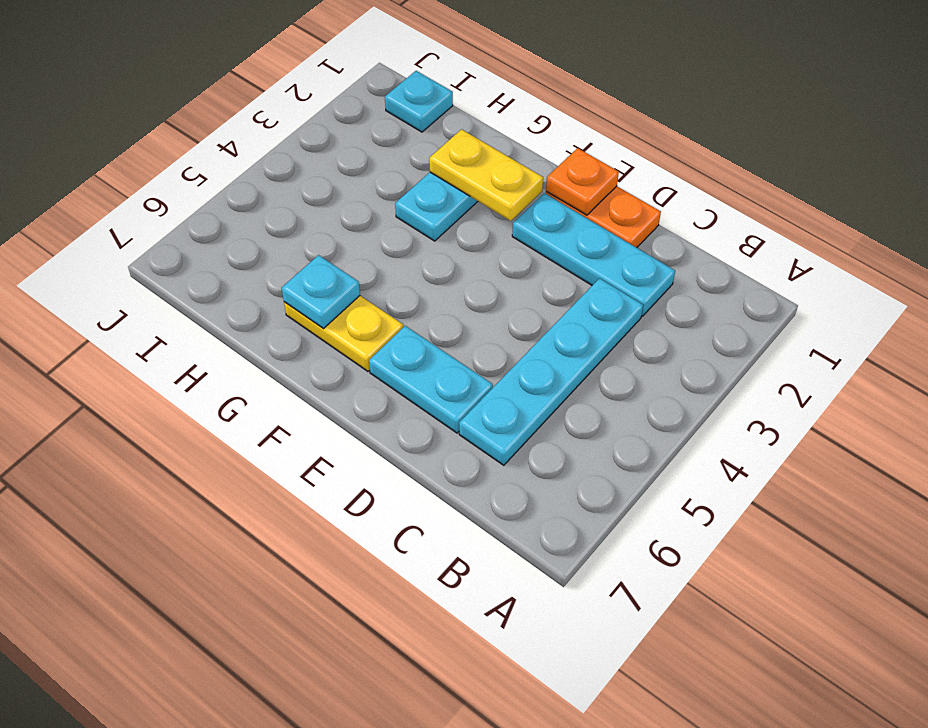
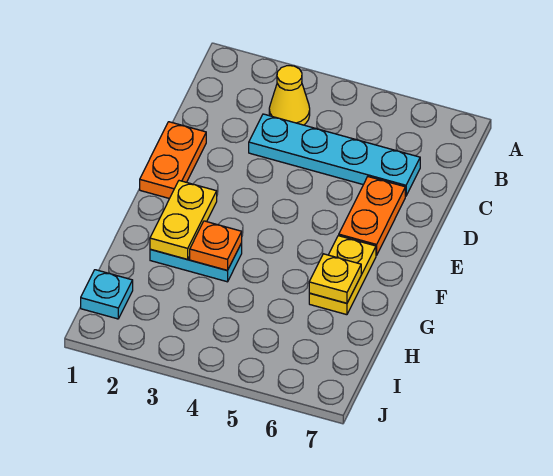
none -> yellow 1x1 cone [269,66,310,125]
cyan 1x3 plate [512,193,675,316] -> none
cyan 1x2 plate [369,326,493,433] -> orange 1x2 plate [339,177,405,255]
orange 1x1 plate [546,148,619,215] -> orange 1x1 plate moved to [190,221,242,270]
cyan 1x1 plate [282,255,360,329] -> yellow 1x1 plate [309,254,361,303]

